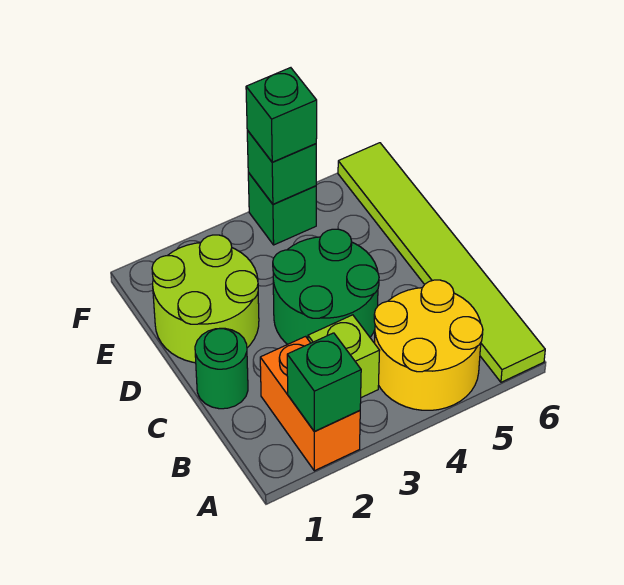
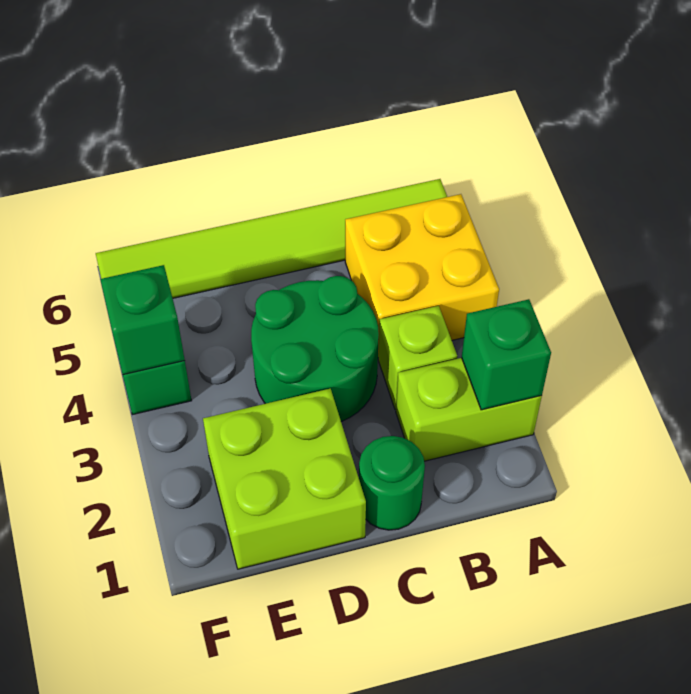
orange 1x2 brick [260,336,360,471] -> lime 1x2 brick [396,358,542,461]
yellow 2x2 round brick [374,280,483,410] -> yellow 2x2 brick [345,194,499,353]
lime 2x2 round brick [152,235,259,363] -> lime 2x2 brick [203,389,366,569]
green 1x1 brick [246,68,317,162] -> none

